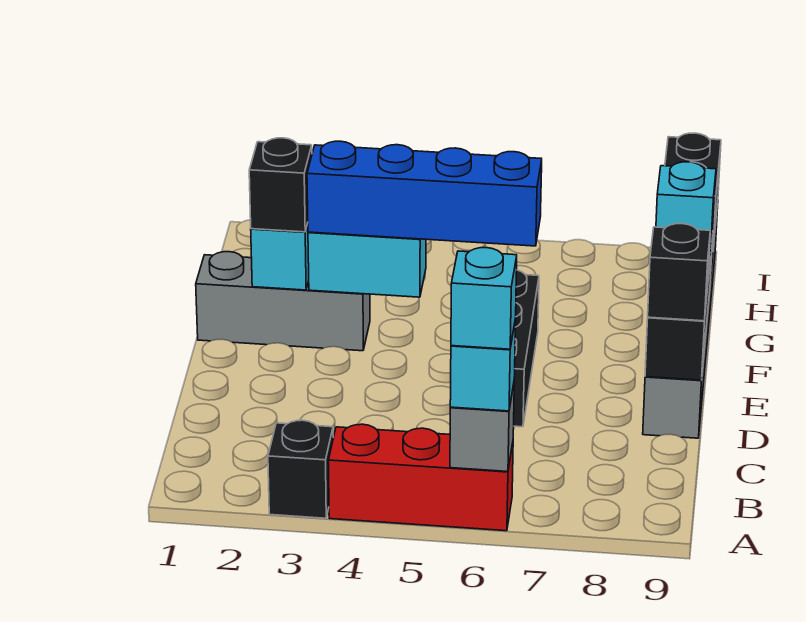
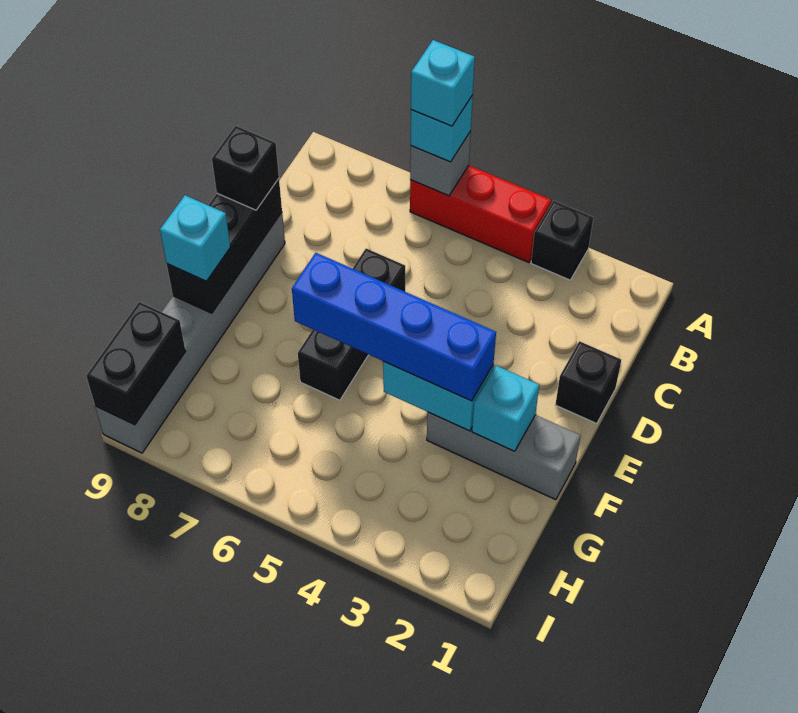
black 1x1 brick [249,138,312,232] -> black 1x1 brick moved to [555,341,621,424]

